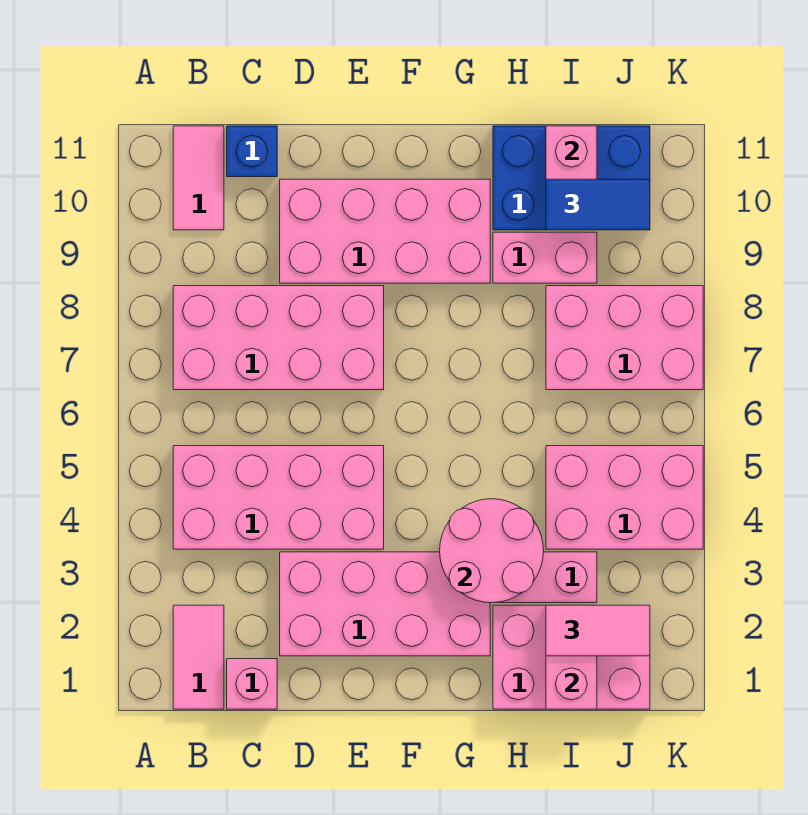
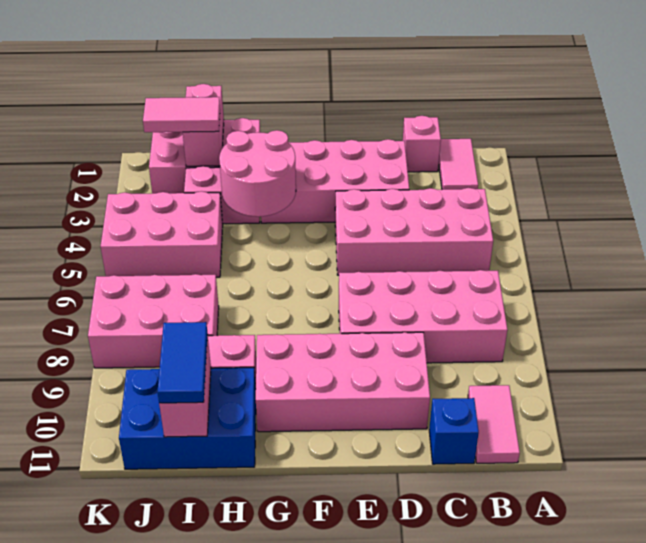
blue 1x2 tile [546,179,650,230] -> blue 1x2 tile turned to [157,322,208,403]

